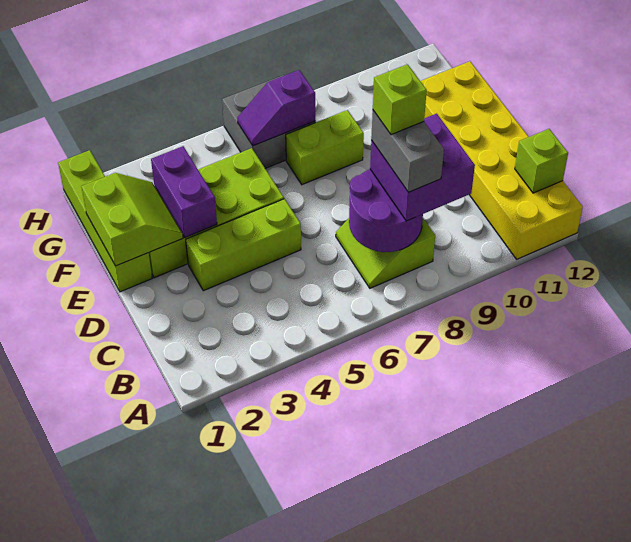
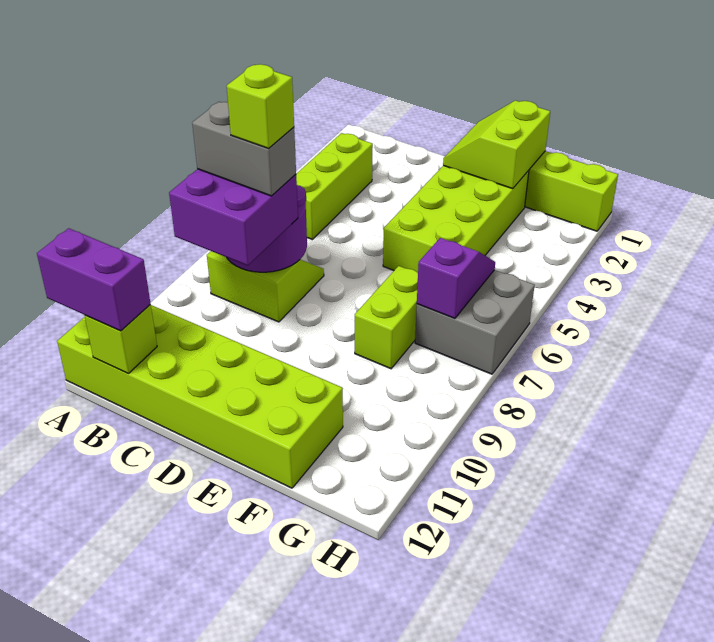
yellow 2x6 brick [421,61,583,259] -> lime 2x6 brick [57,305,343,488]
lime 1x3 brick [186,199,301,291] -> lime 1x3 brick moved to [296,133,373,239]
lime 2x2 slope [81,173,183,266] -> lime 2x2 slope turned to [443,100,550,189]
purple 1x2 brick [151,146,217,238] -> purple 1x2 brick moved to [37,228,151,331]

